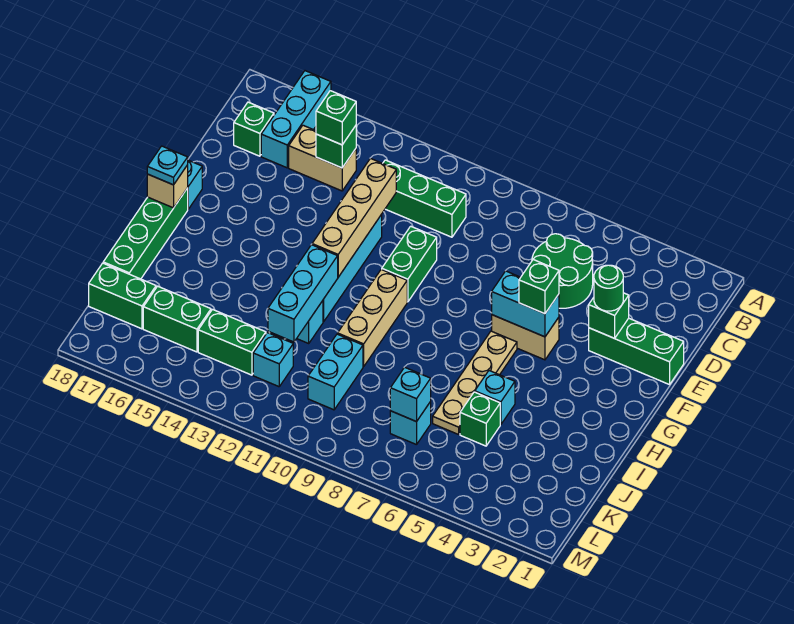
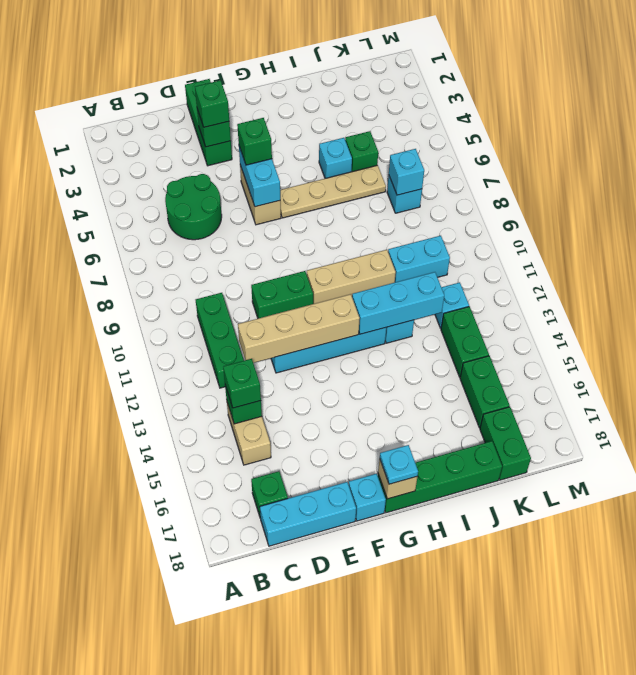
cyan 1x3 brick [261,71,331,168] -> cyan 1x3 brick moved to [260,482,356,546]
green 1x1 round brick [594,265,623,311] -> green 1x1 brick [195,80,229,127]

